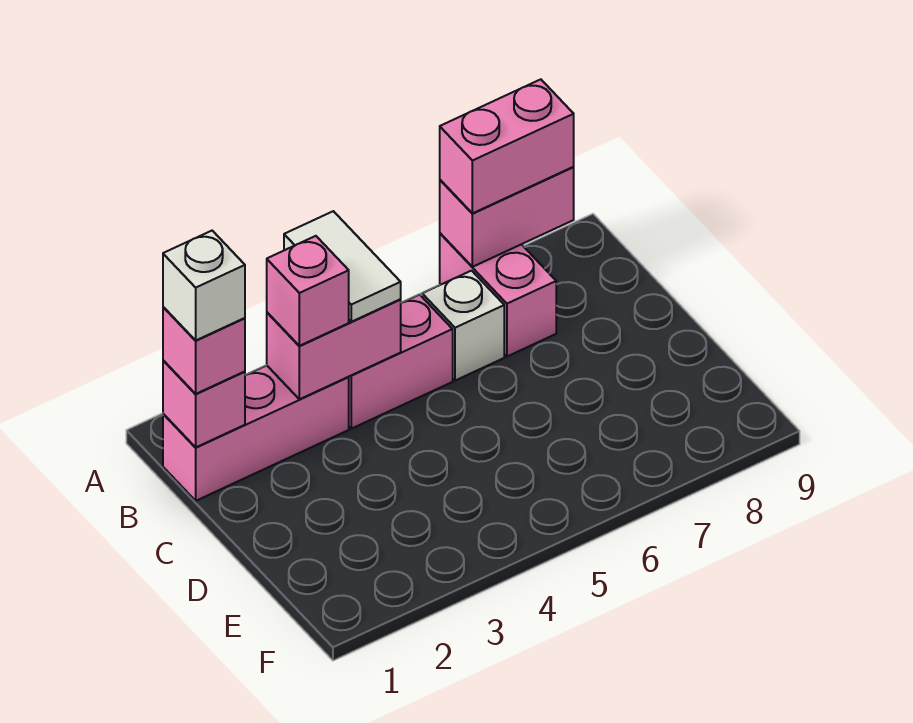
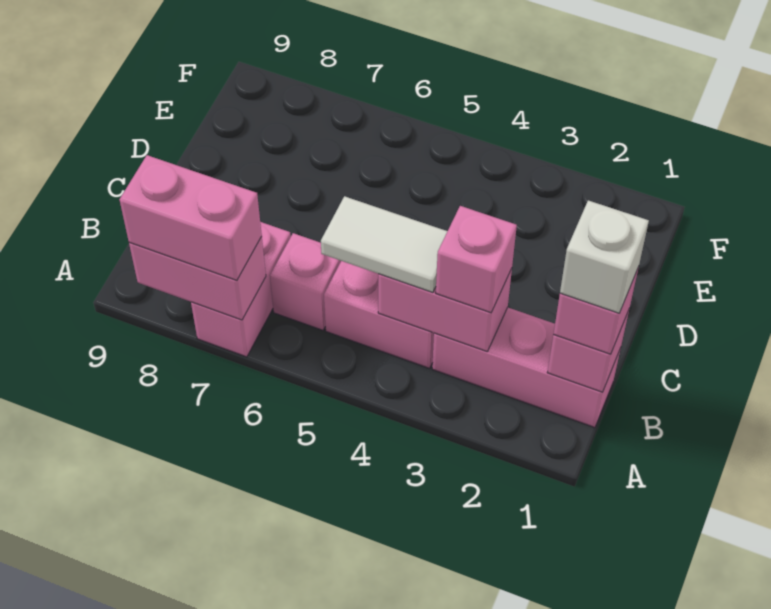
white 1x2 tile [284,211,401,322] -> white 1x2 tile turned to [321,196,447,293]
white 1x1 brick [422,271,504,381] -> pink 1x1 brick [270,233,341,330]

